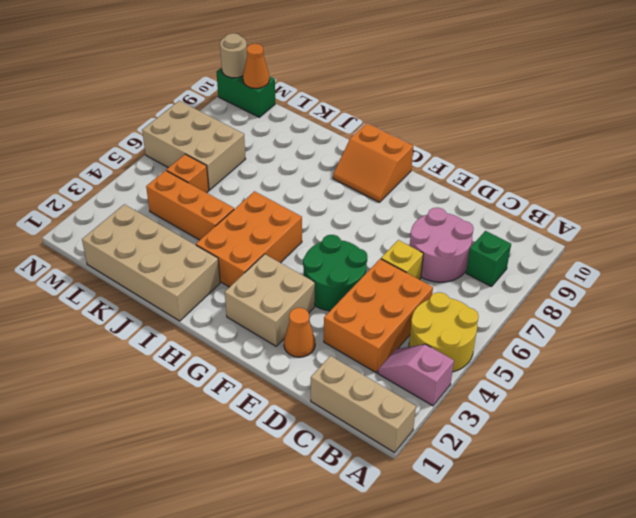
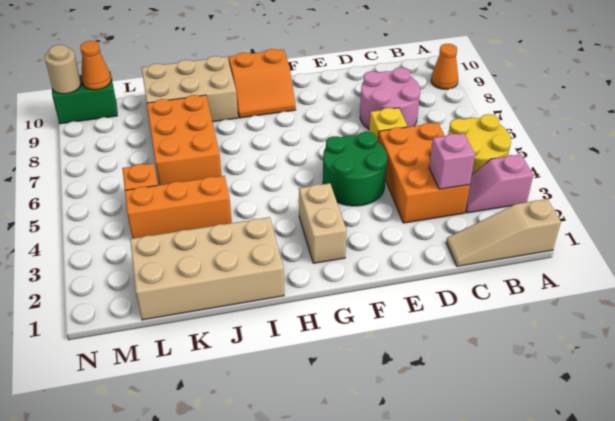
tan 1x3 brick [311,356,416,453] -> tan 1x3 slope [446,199,561,266]
green 1x1 brick [466,231,511,287] -> none
none -> pink 1x1 brick [429,133,475,189]
orange 1x1 cone [284,308,315,357] -> orange 1x1 cone moved to [431,44,458,89]
tan 2x2 brick [225,254,315,346] -> tan 1x2 brick [299,183,347,263]
orange 2x3 brick [196,191,302,287] -> orange 2x3 brick moved to [147,95,222,185]
tan 2x3 brick [142,101,246,190] -> tan 2x3 brick moved to [142,56,238,122]

